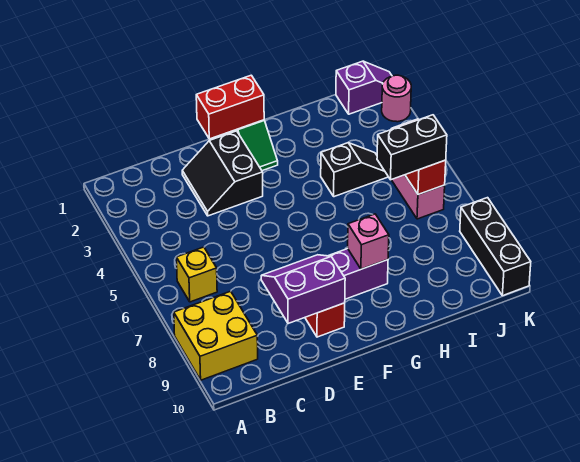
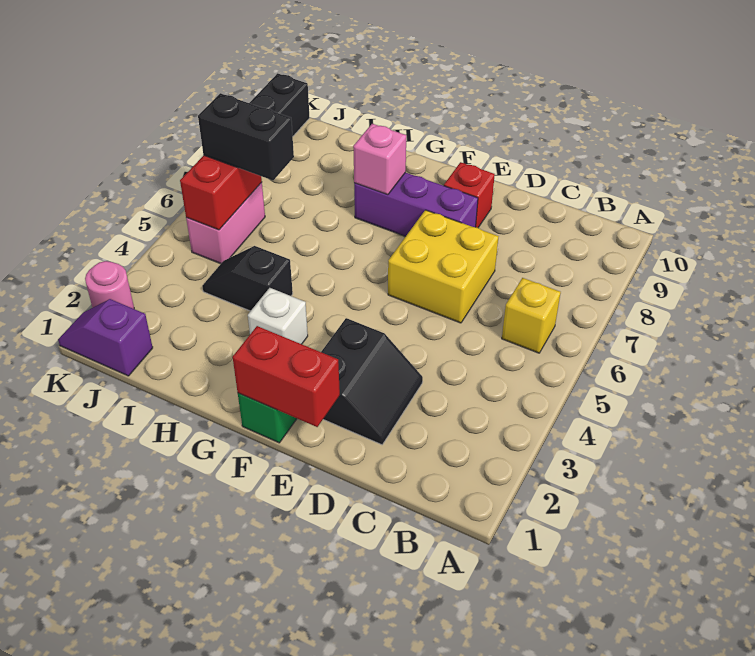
yellow 2x2 brick [174,291,258,380] -> yellow 2x2 brick moved to [388,210,499,323]
purple 2x2 slope [261,255,345,324] -> none
none -> white 1x1 brick [248,288,308,344]

